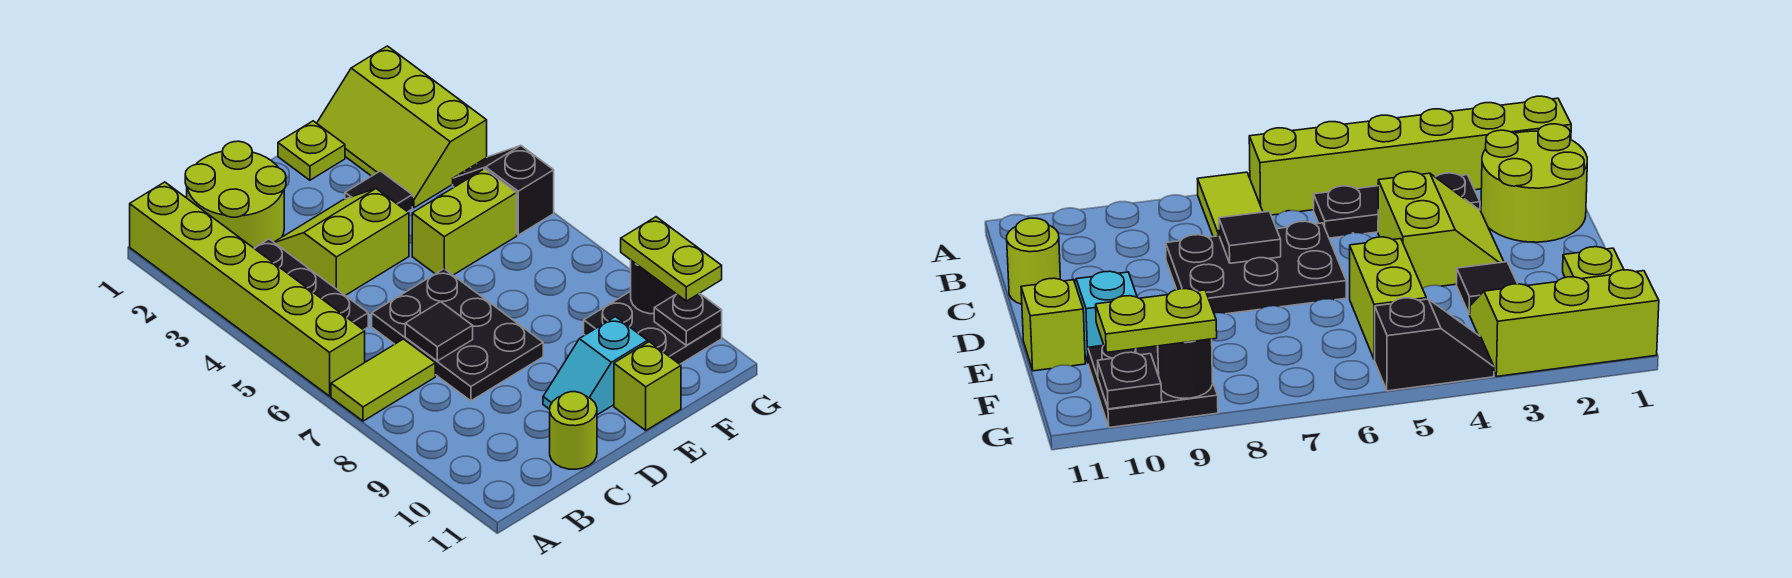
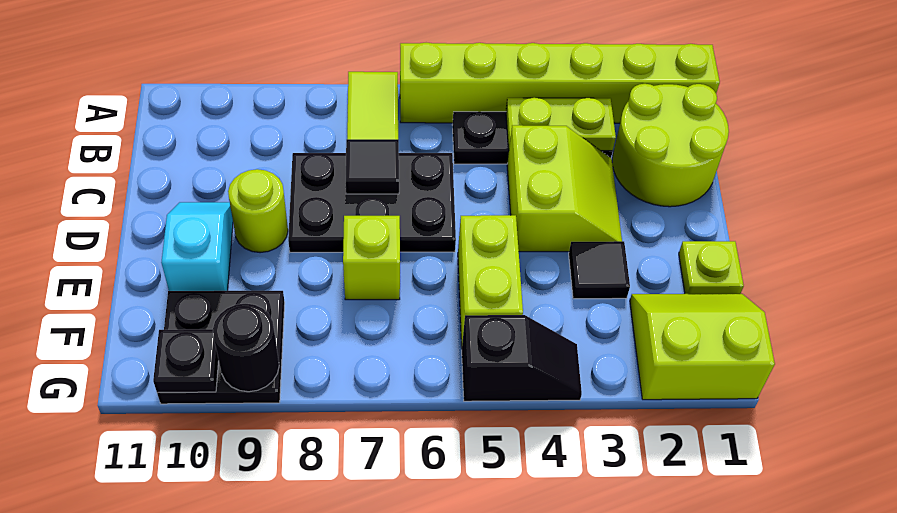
lime 1x1 round brick [550,392,597,469] -> lime 1x1 round brick moved to [228,169,288,253]
lime 1x1 brick [614,342,681,430] -> lime 1x1 brick moved to [343,216,400,300]
lime 2x3 slope [317,46,487,208] -> lime 2x2 slope [630,294,775,400]
lime 1x2 plate [621,217,722,301] -> lime 1x2 plate moved to [506,98,616,151]

